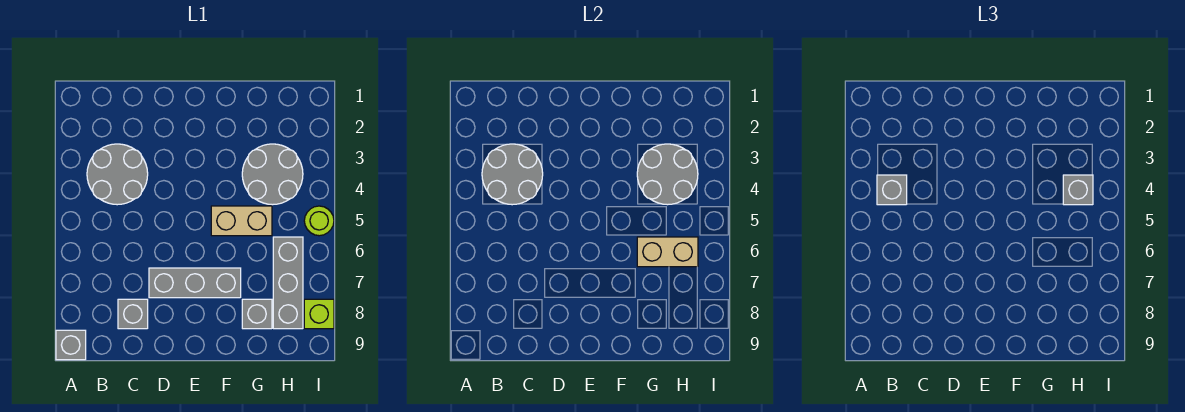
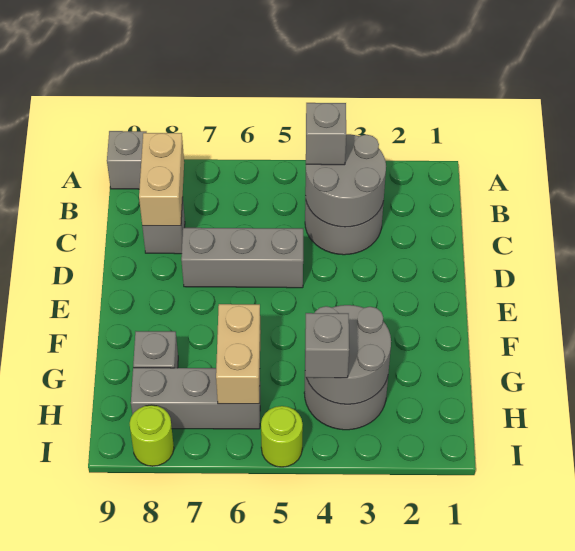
grey 1x3 brick [149,268,241,298] -> grey 1x3 brick turned to [181,228,303,288]
tan 1x2 brick [211,206,272,236] -> tan 1x2 brick moved to [139,133,184,226]
lime 1x1 brick [304,299,334,329] -> lime 1x1 round brick [130,405,174,466]

